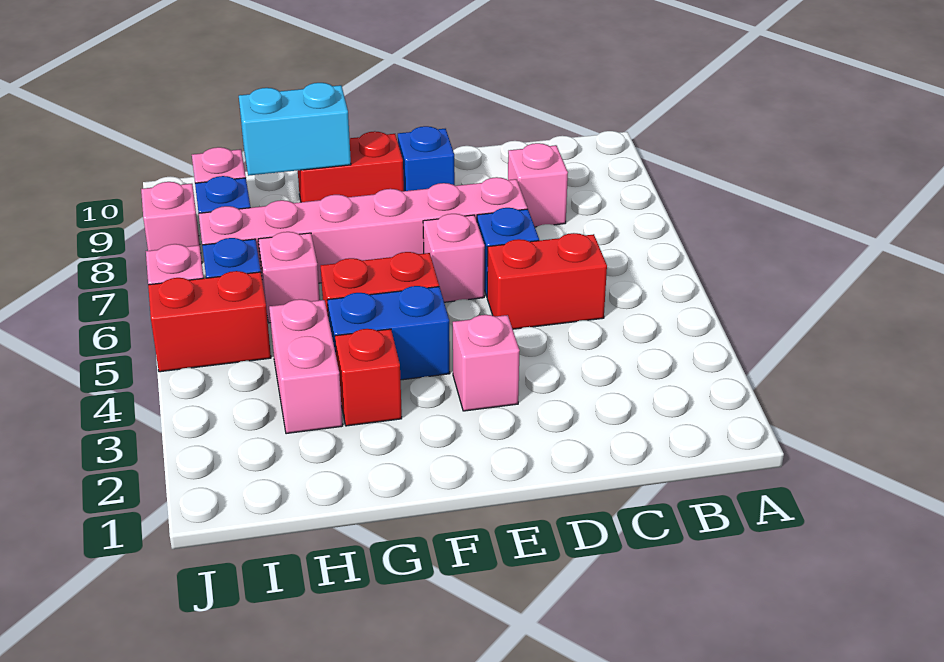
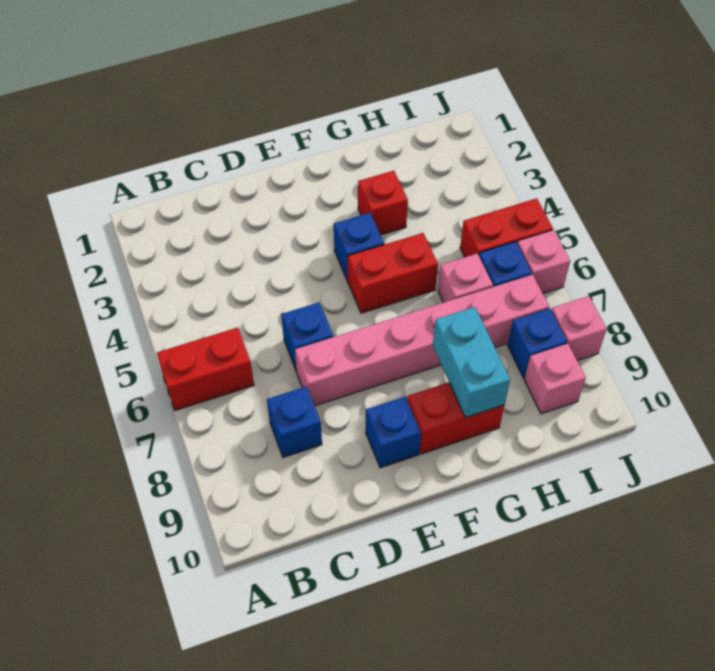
red 1x2 brick [487,233,607,329] -> red 1x2 brick moved to [157,328,254,410]
pink 1x1 brick [508,143,568,227] -> blue 1x1 brick [267,386,322,457]
pink 1x1 brick [453,315,520,411] -> none
pink 1x1 brick [423,214,485,302] -> none
blue 1x2 brick [327,286,450,380] -> blue 1x1 brick [334,213,384,281]
cyan 1x2 brick [239,83,351,176] -> cyan 1x2 brick turned to [433,307,510,418]
pink 1x2 brick [269,299,343,434] -> none

